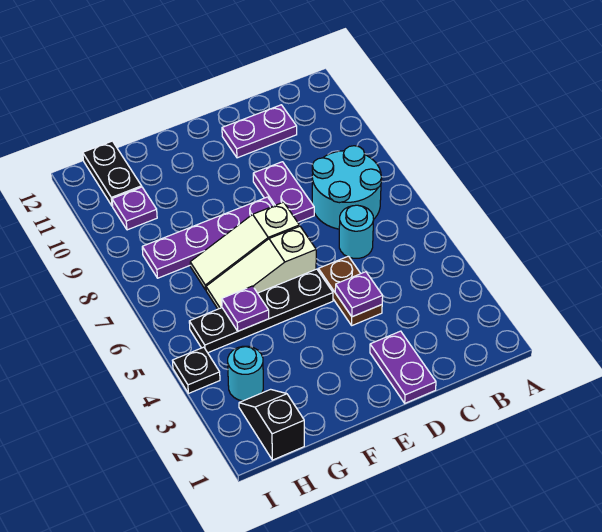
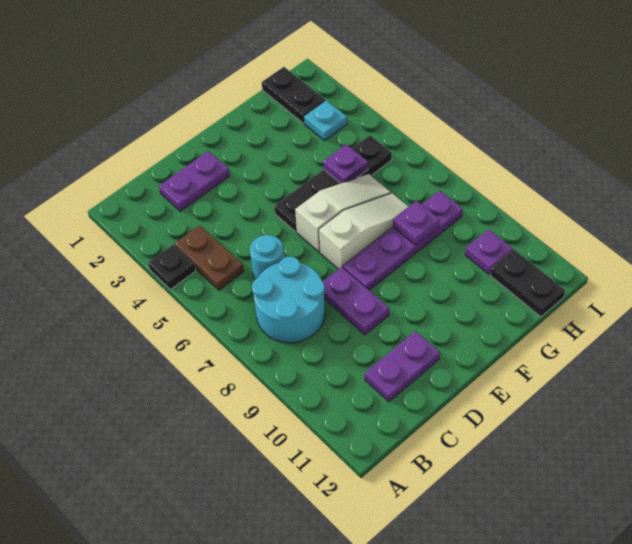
purple 1x2 plate [370,331,436,403] -> purple 1x2 plate turned to [159,151,229,211]
brown 1x2 plate [318,256,382,325] -> brown 1x2 plate moved to [175,225,244,290]
purple 1x1 plate [335,272,383,317] -> purple 1x1 plate moved to [393,201,439,245]
black 1x2 slope [239,389,304,460] -> black 1x2 plate [262,67,325,123]
cyan 1x1 round brick [228,346,263,401] -> cyan 1x1 plate [304,100,347,141]
black 1x1 plate [172,347,220,393] -> black 1x1 plate moved to [148,244,196,289]

